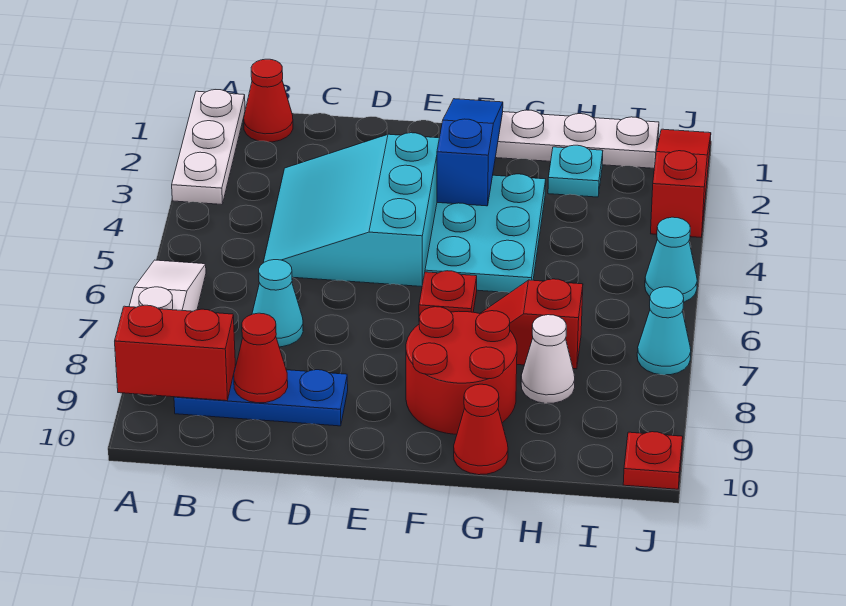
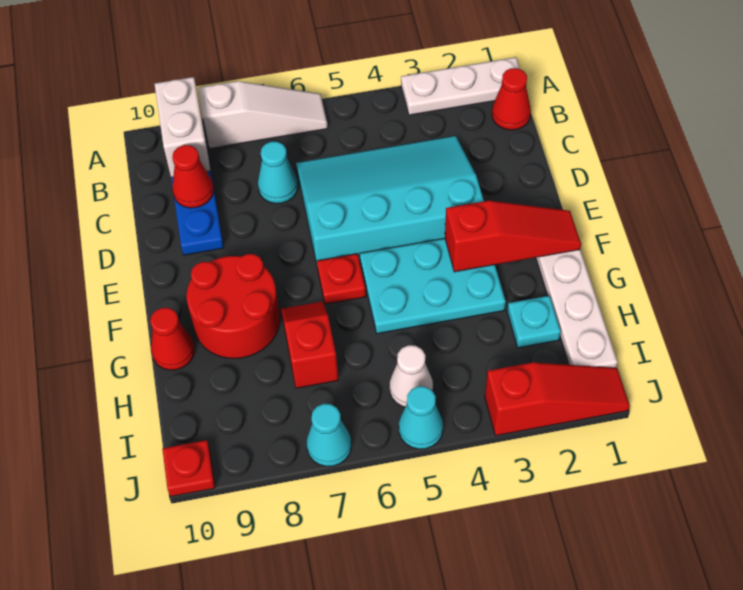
red 1x2 brick [115,305,236,401] -> white 1x2 brick [155,77,211,178]
cyan 3x3 slope [263,133,439,287] -> cyan 3x4 slope [296,136,484,264]
blue 1x3 slope [437,99,503,206] -> red 1x3 slope [445,201,581,272]
white 1x1 cone [521,315,575,403] -> white 1x1 cone moved to [390,345,433,407]

